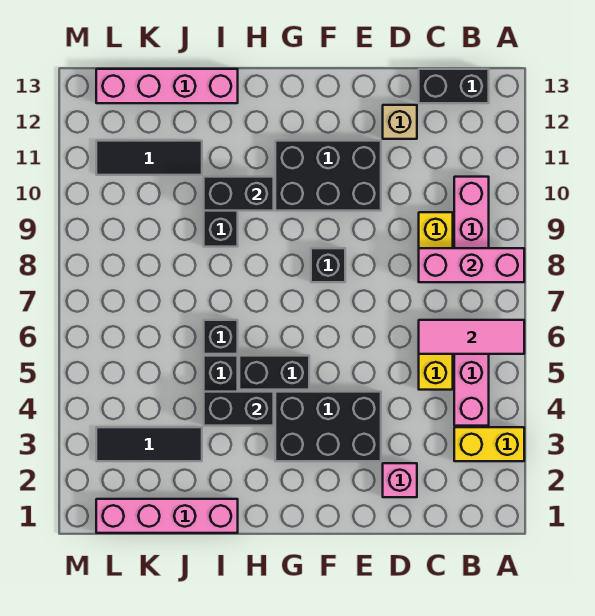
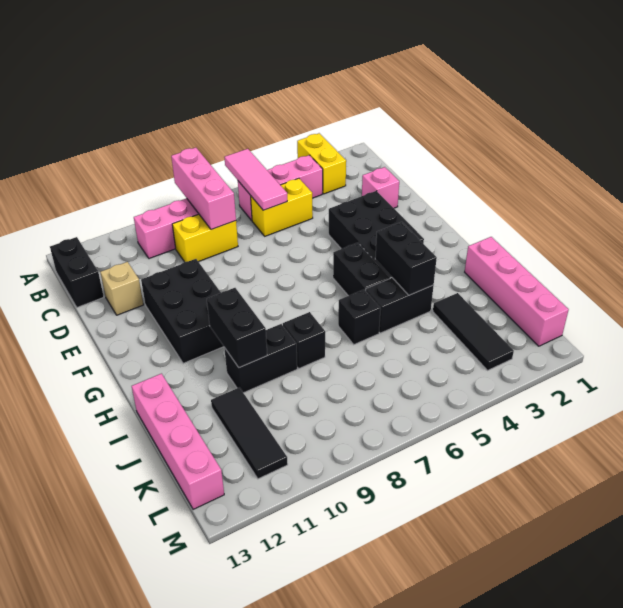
black 1x1 brick [311,248,345,282] -> black 1x1 brick moved to [283,312,325,368]

